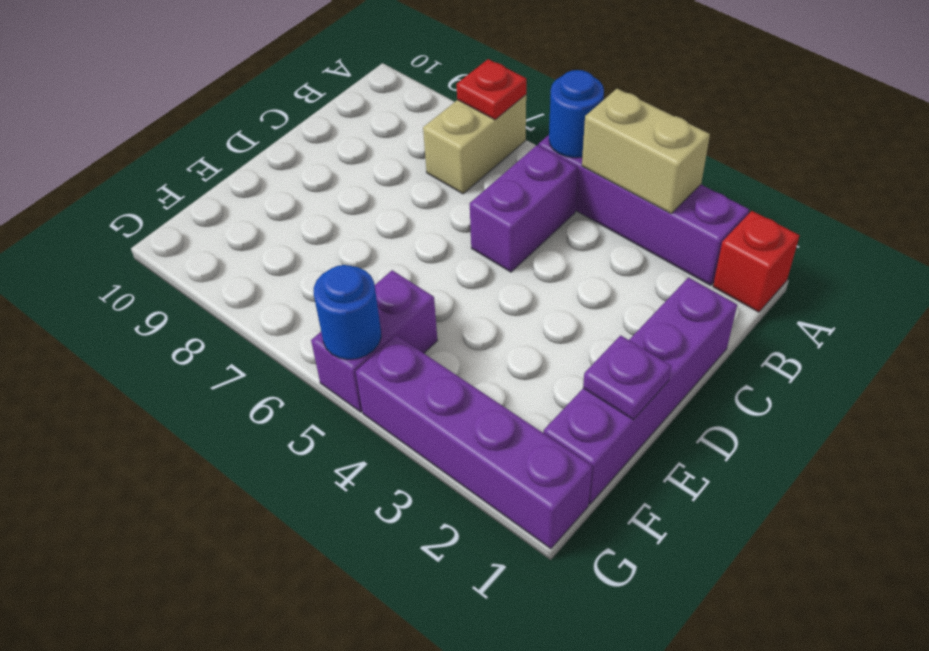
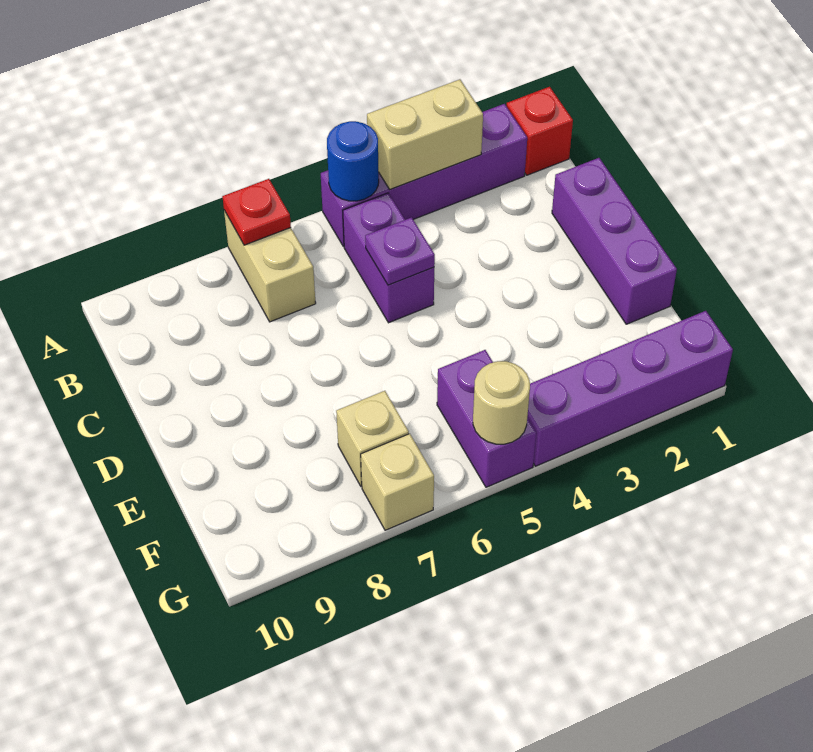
purple 1x4 brick [543,278,737,504] -> purple 1x3 brick [552,158,677,324]
purple 1x1 plate [583,335,671,420] -> purple 1x1 plate moved to [365,217,435,285]
none -> tan 1x1 brick [336,391,409,486]
blue 1x1 round brick [314,265,381,360] -> tan 1x1 round brick [473,361,530,444]
none -> tan 1x1 brick [361,434,434,530]

